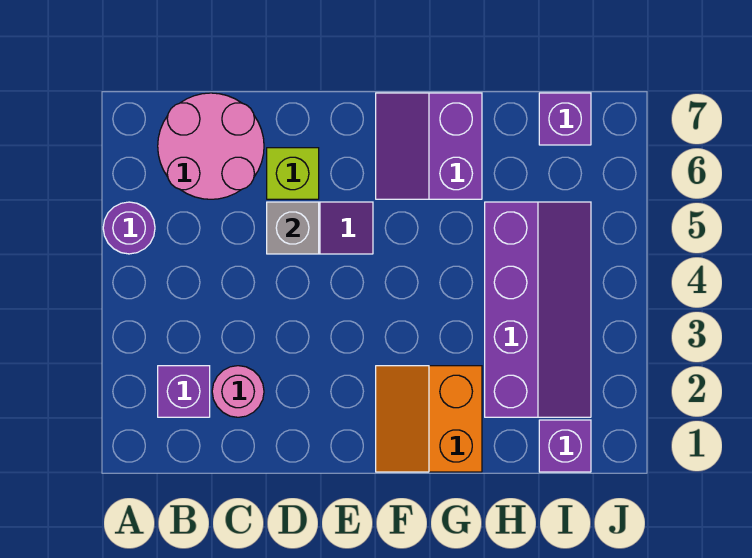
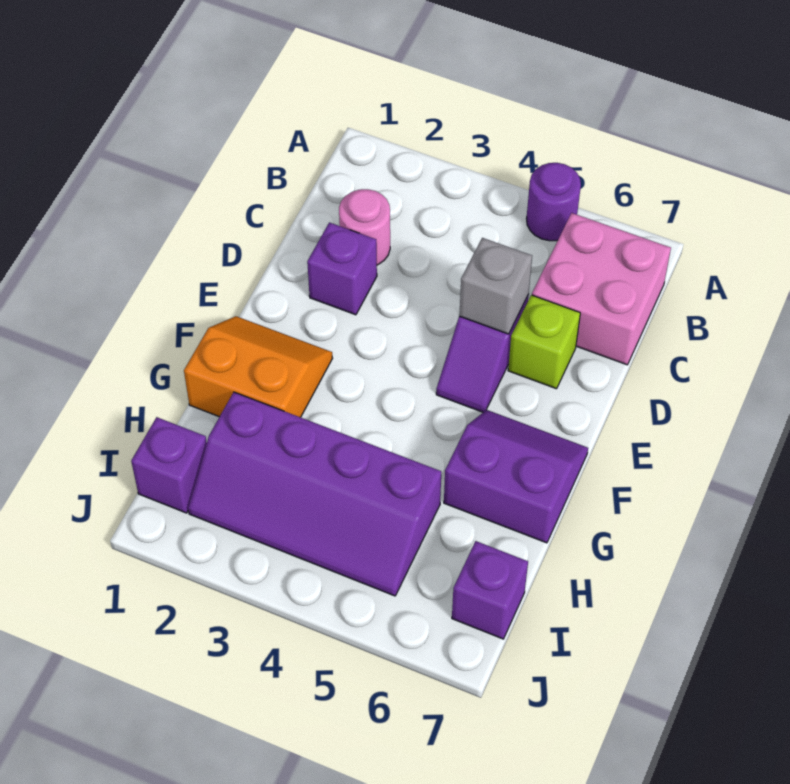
purple 1x1 brick [158,366,210,417] -> purple 1x1 brick moved to [307,222,377,315]
pink 2x2 round brick [158,93,264,199] -> pink 2x2 brick [532,213,671,365]

